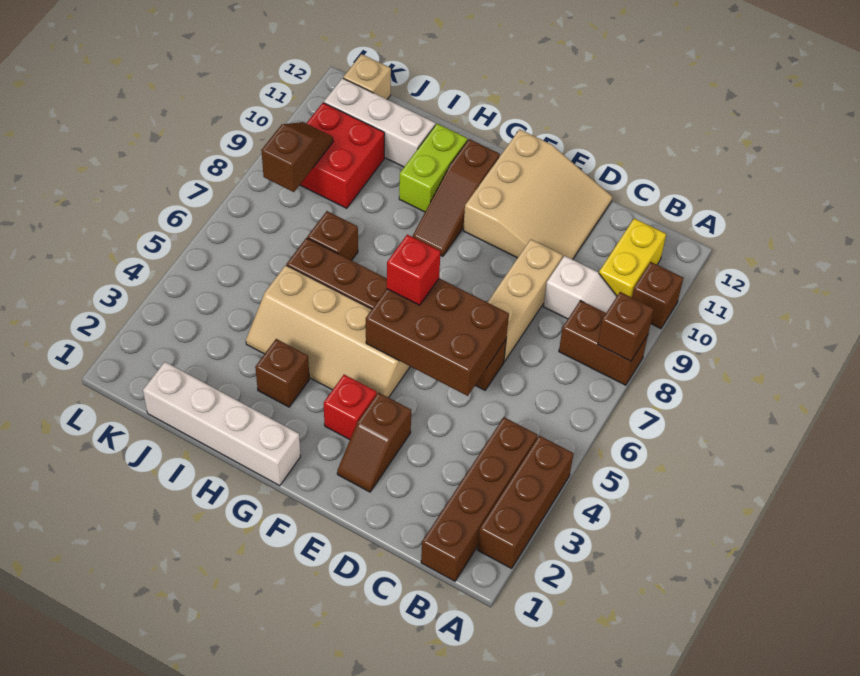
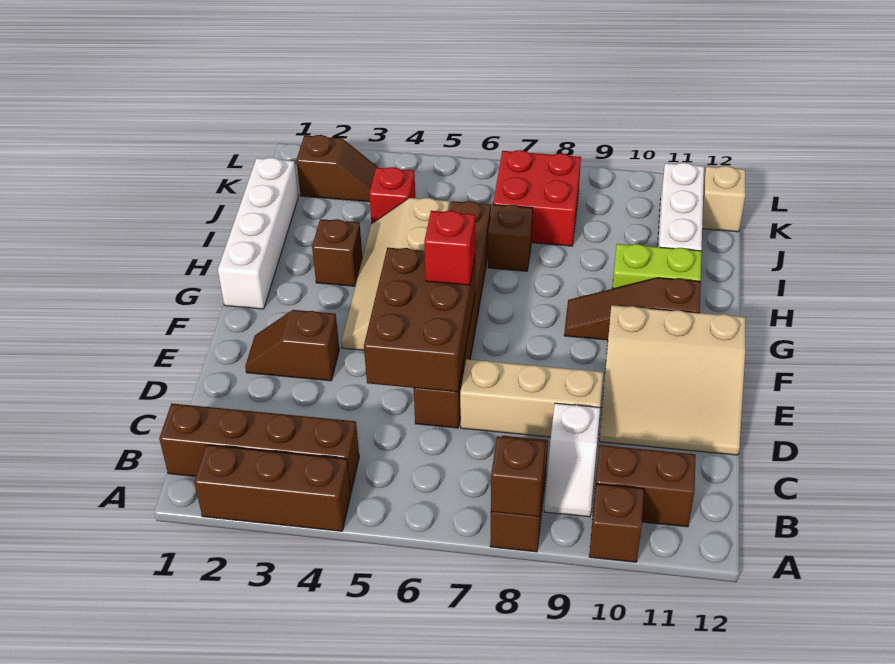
yellow 1x2 brick [599,218,666,297] -> brown 1x2 brick [594,445,696,527]
red 1x1 brick [324,375,377,440] -> red 1x1 brick moved to [369,167,415,224]
red 2x2 brick [300,103,384,208] -> red 2x2 brick moved to [493,150,581,246]
brown 1x2 slope [261,122,333,192] -> brown 1x2 slope moved to [296,135,378,202]

